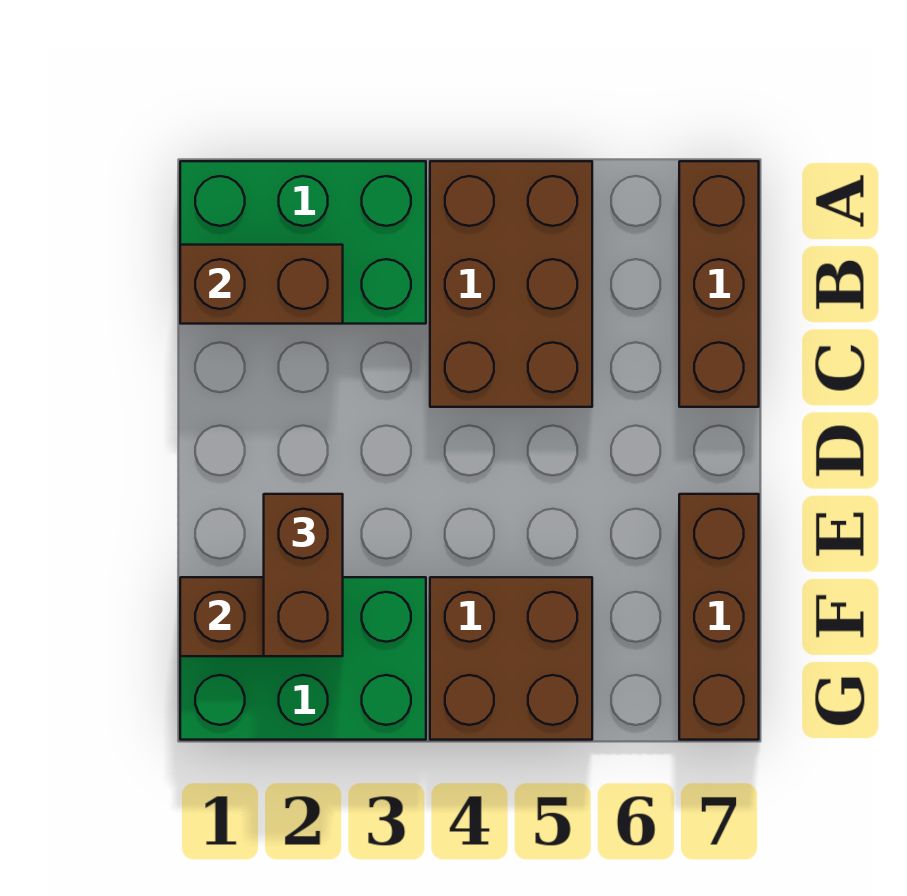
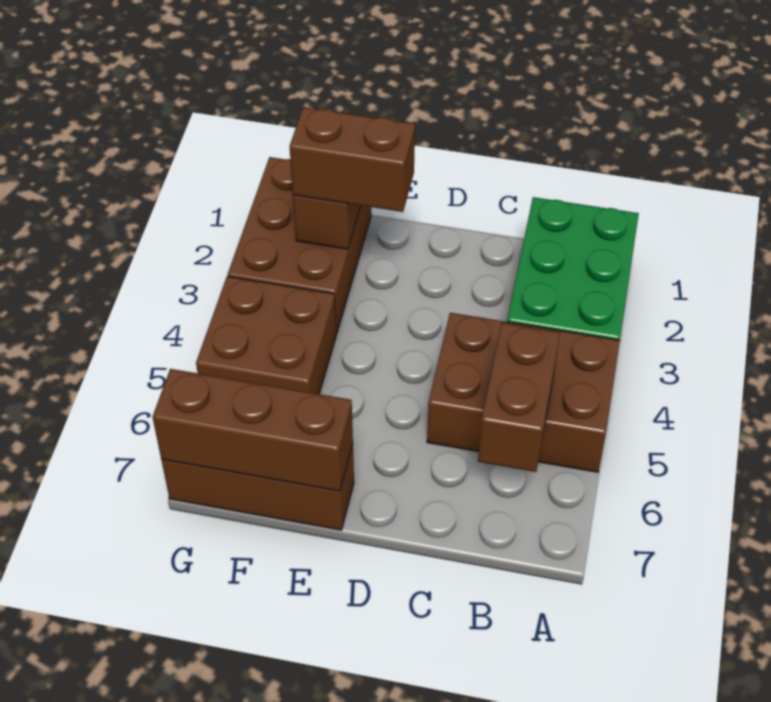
brown 1x3 brick [679,161,759,407] -> brown 1x3 brick moved to [153,369,353,491]
brown 1x2 brick [180,245,343,324] -> brown 1x2 brick moved to [478,323,560,472]
green 2x3 brick [180,577,426,740] -> brown 2x3 brick [228,157,371,334]

